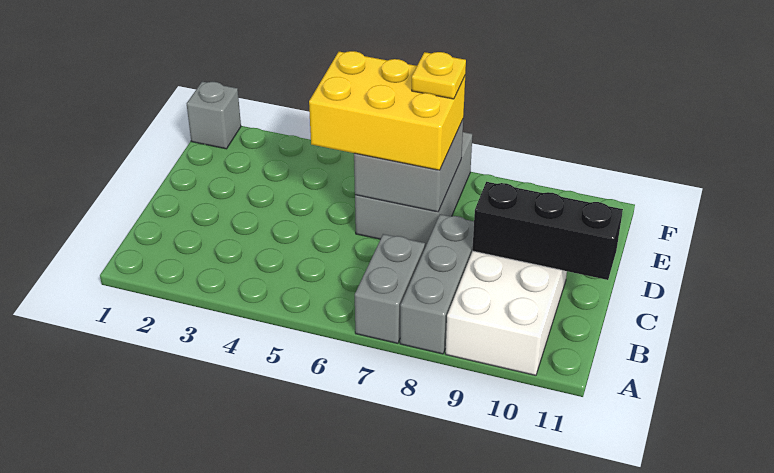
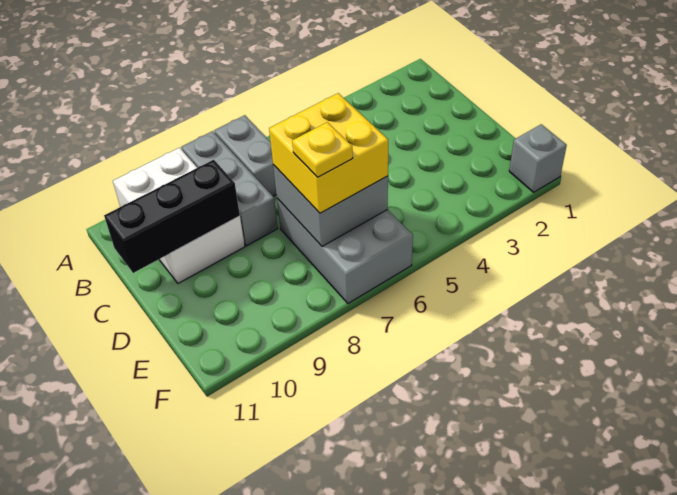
yellow 2x3 brick [309,51,465,170] -> yellow 2x2 brick [269,93,388,213]

